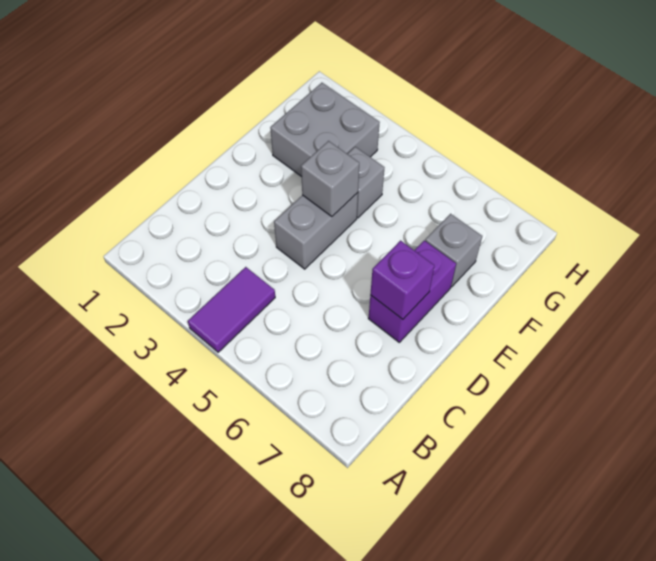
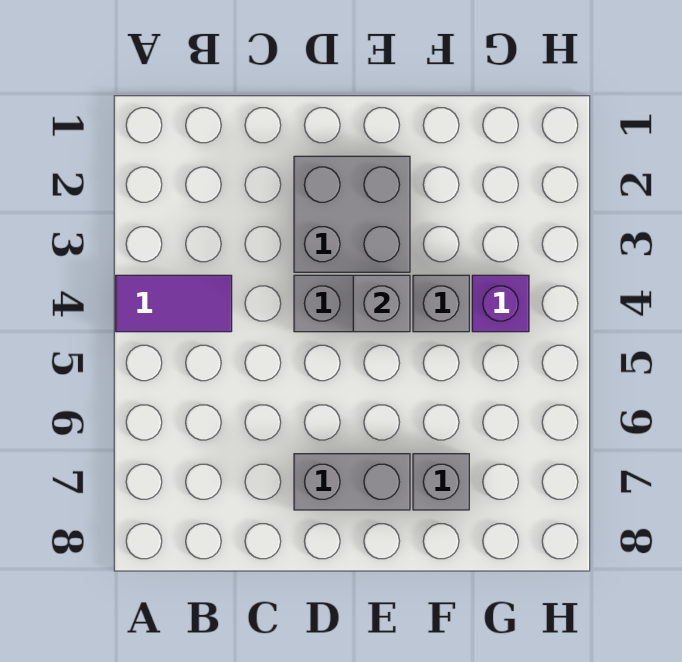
purple 1x2 brick [368,240,456,342] -> grey 1x2 brick [294,454,410,510]
purple 1x1 brick [370,241,434,320] -> purple 1x1 brick moved to [472,275,529,332]
grey 2x2 brick [270,83,380,177] -> grey 2x2 brick moved to [294,156,410,272]

